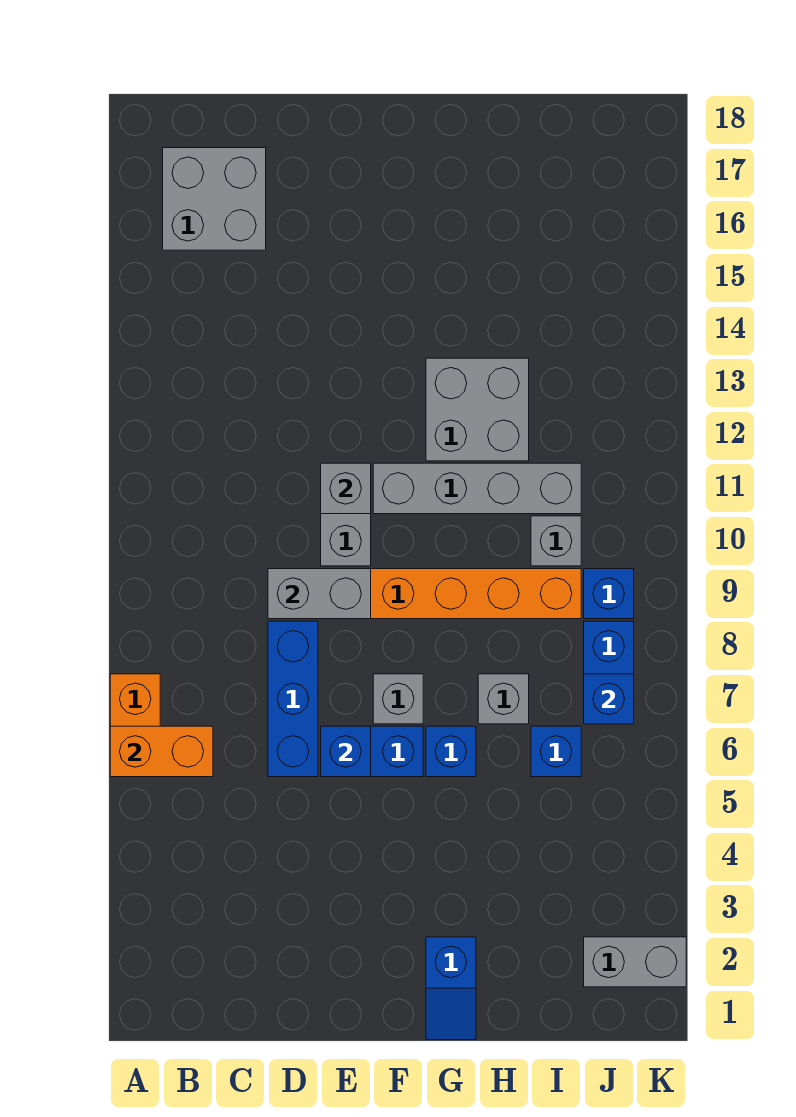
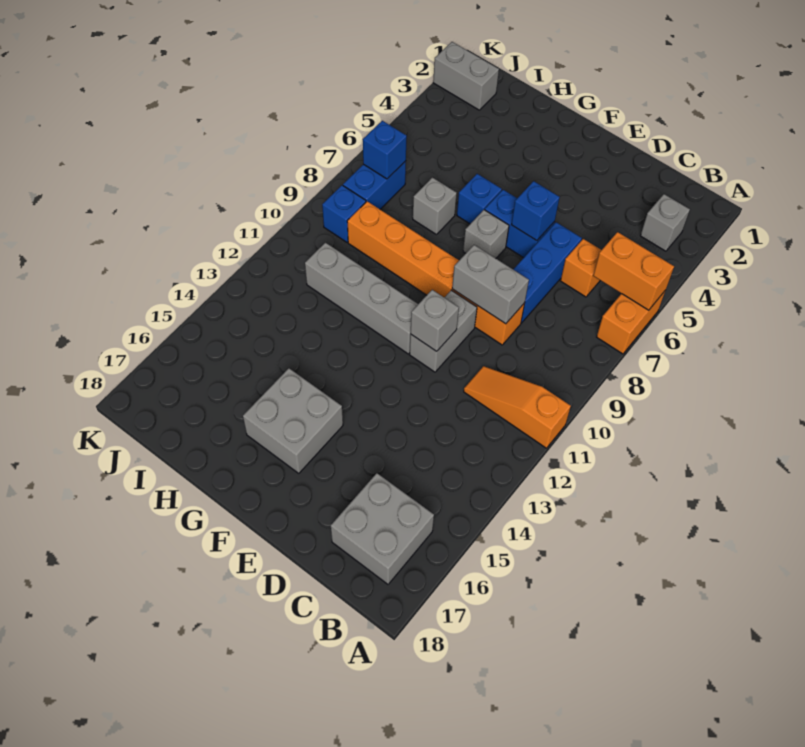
none -> orange 1x3 slope [464,366,571,448]
none -> orange 1x1 brick [561,239,601,297]
blue 1x2 slope [426,937,476,1040] -> none
grey 2x2 brick [426,358,529,461] -> grey 2x2 brick moved to [243,368,343,473]
blue 1x1 brick [531,726,581,777] -> none
grey 1x1 brick [531,516,581,566] -> grey 1x1 brick moved to [640,194,690,251]

